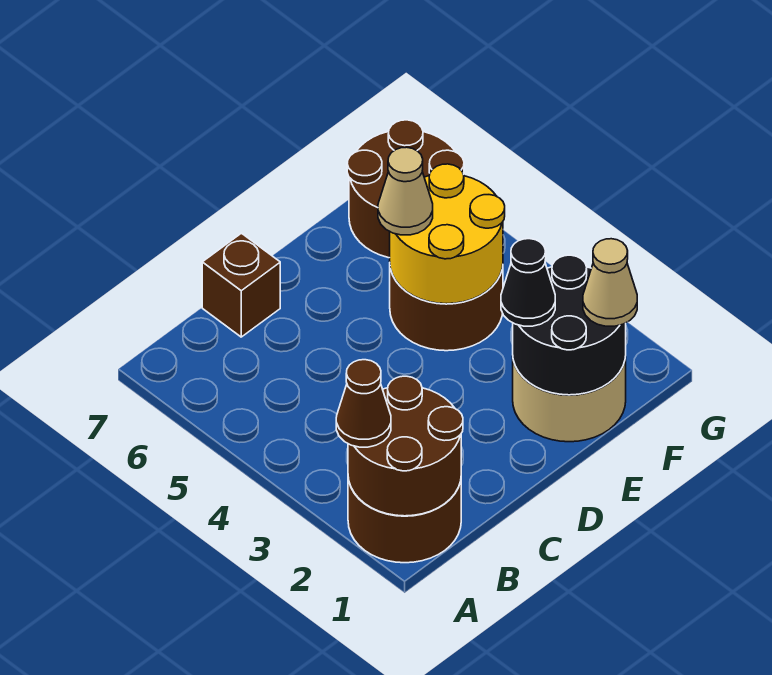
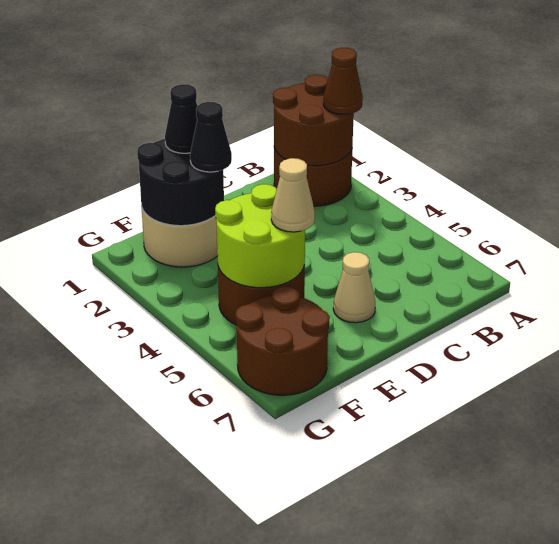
brown 1x1 brick [202,233,280,337] -> none
none -> black 1x1 cone [165,84,197,153]
yellow 2x2 round brick [390,164,505,304] -> lime 2x2 round brick [215,184,305,288]
tan 1x1 cone [583,239,637,326] -> tan 1x1 cone moved to [333,252,375,323]

